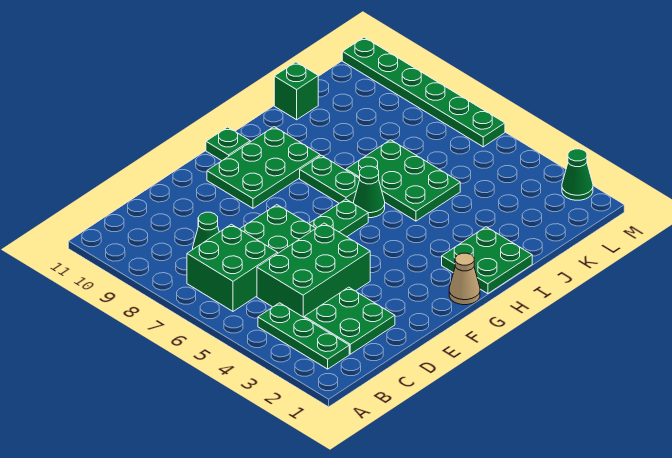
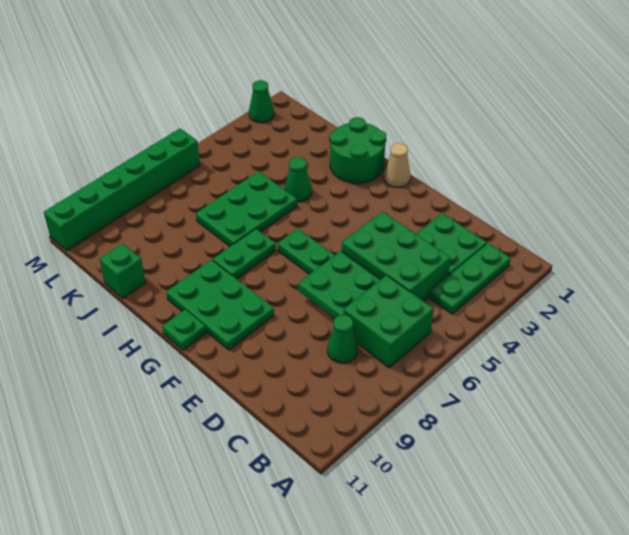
green 2x2 plate [442,227,532,294] -> green 2x2 round brick [330,117,386,184]
green 1x1 cone [354,166,385,218] -> green 1x1 cone moved to [285,157,312,202]
green 1x6 plate [342,37,505,147] -> green 1x6 brick [44,129,200,251]

